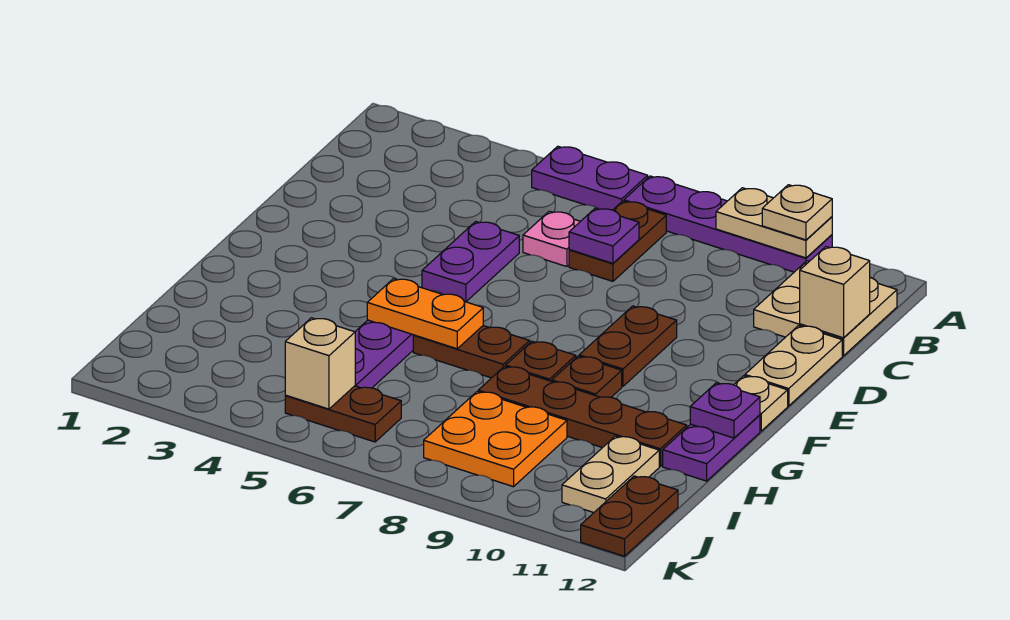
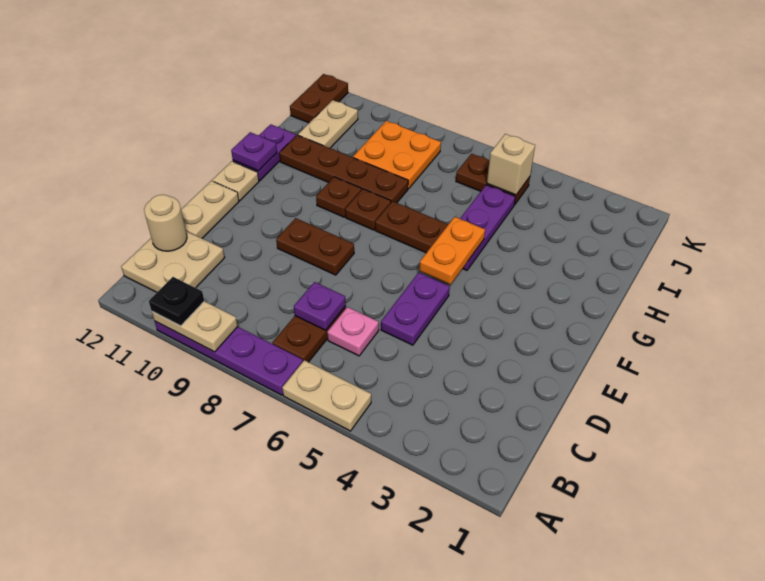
purple 1x2 plate [532,146,648,210] -> tan 1x2 plate [282,360,371,431]
tan 1x1 plate [762,185,832,240] -> black 1x1 plate [149,277,204,326]
tan 1x1 brick [800,247,870,338] -> tan 1x1 round brick [144,195,187,251]
brown 1x2 plate [579,306,677,386] -> brown 1x2 plate turned to [276,218,354,275]
orange 1x2 plate [367,279,483,349] -> orange 1x2 plate turned to [419,217,485,284]

